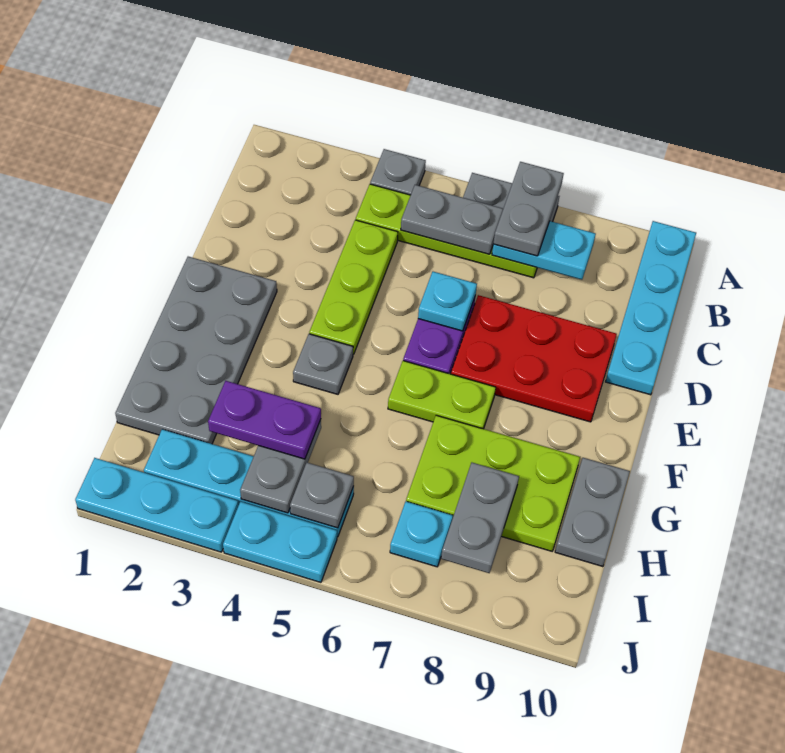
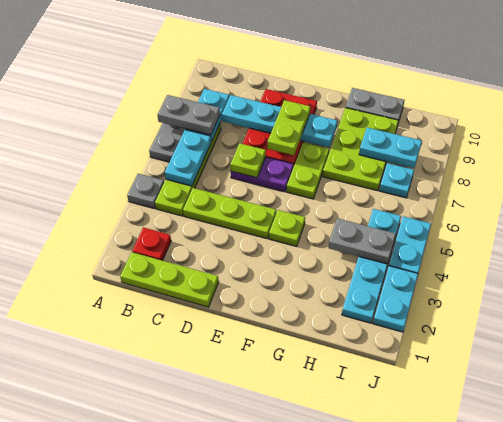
cyan 1x4 plate [606,221,696,395] -> cyan 1x4 plate moved to [222,95,337,147]
none -> lime 1x3 plate [120,252,219,307]
none -> red 1x1 plate [132,227,171,260]
grey 1x2 plate [401,185,503,254] -> cyan 1x2 plate [165,130,211,186]
cyan 1x1 plate [418,272,477,331] -> lime 1x1 plate [230,143,266,178]
grey 2x4 plate [115,257,277,444] -> none
none -> lime 1x2 plate [267,100,310,155]
grey 1x1 plate [293,334,353,394] -> lime 1x1 plate [269,210,305,246]
purple 1x2 plate [208,381,321,459] -> none
grey 1x2 plate [441,463,519,573] -> cyan 1x2 plate [359,128,422,168]
grey 1x1 plate [290,463,354,528] -> none
cyan 1x3 plate [75,458,239,552] -> cyan 1x2 plate [373,266,418,332]

